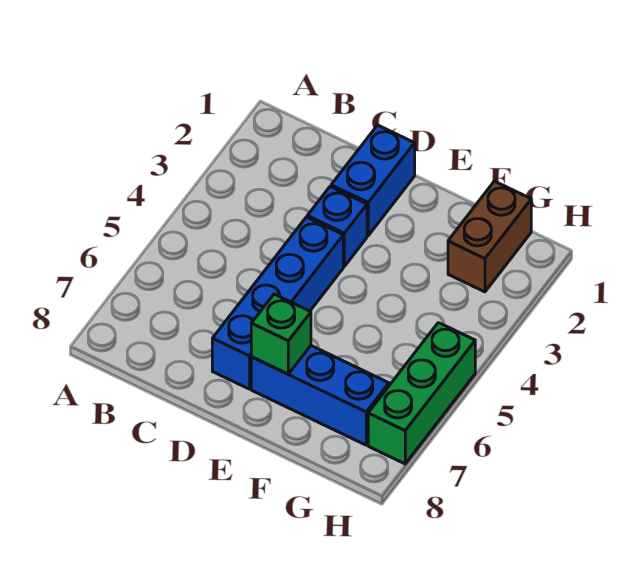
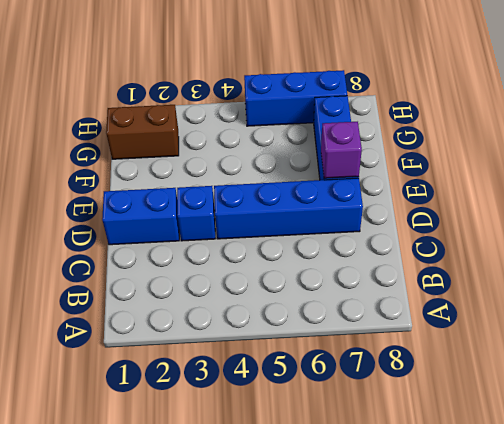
green 1x1 brick [251,294,311,374] -> purple 1x1 brick [321,122,362,178]
green 1x3 brick [368,323,475,464] -> blue 1x3 brick [244,70,347,126]

